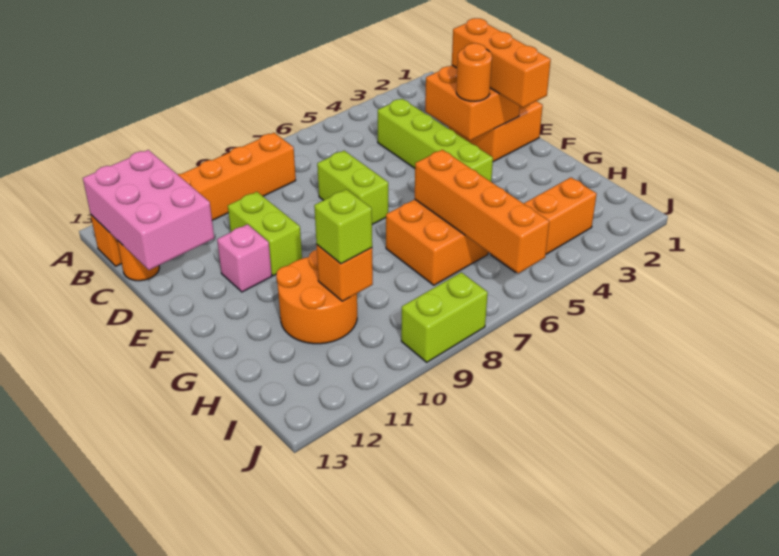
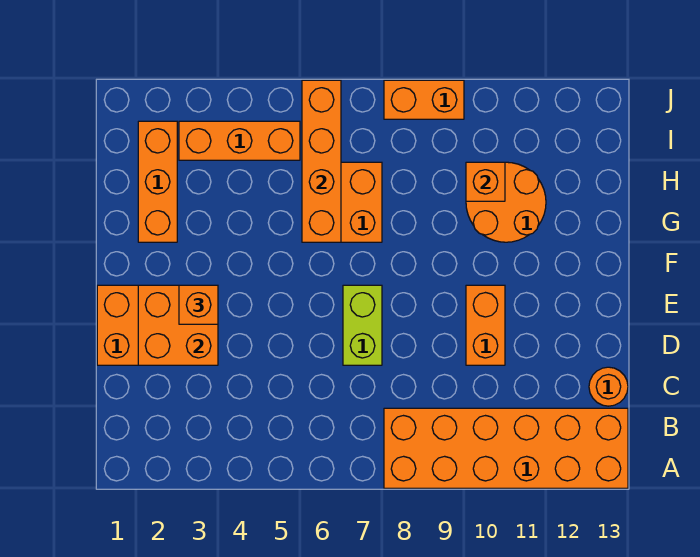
orange 1x6 brick [91,133,296,266] -> orange 2x6 brick [384,408,628,488]
pink 2x3 brick [83,150,214,270] -> none
lime 1x4 brick [378,99,493,182] -> none
orange 1x3 brick [452,18,551,108] -> orange 1x3 brick moved to [138,121,177,242]
lime 1x2 brick [228,192,302,276] -> orange 1x2 brick [466,285,505,365]
orange 1x1 round brick [456,43,492,101] -> orange 1x1 brick [179,285,218,324]
pink 1x1 brick [217,224,272,292] -> none
lime 1x1 brick [314,189,372,264] -> none
lime 1x2 brick [401,272,488,362] -> orange 1x2 brick [384,80,464,119]

